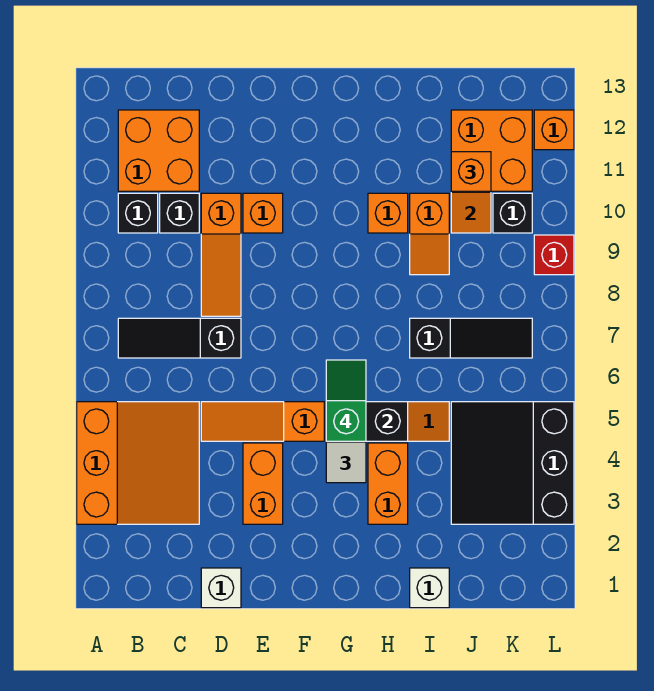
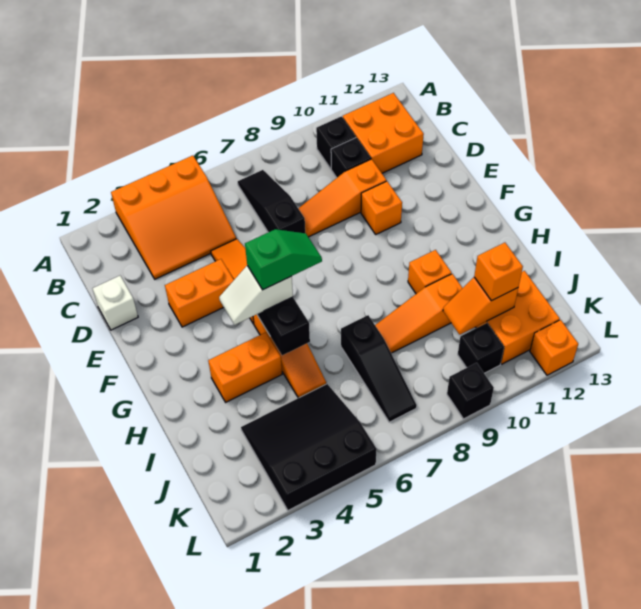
white 1x1 brick [410,568,449,608] -> none
orange 1x2 slope [410,193,449,275] -> orange 1x3 slope [375,274,462,353]
red 1x1 brick [534,235,574,275] -> black 1x1 brick [447,363,494,419]

